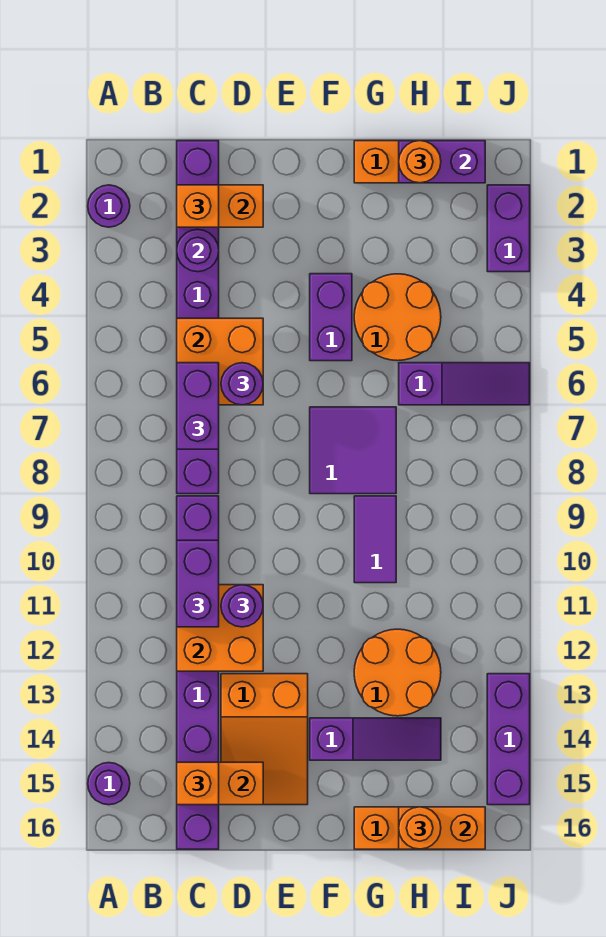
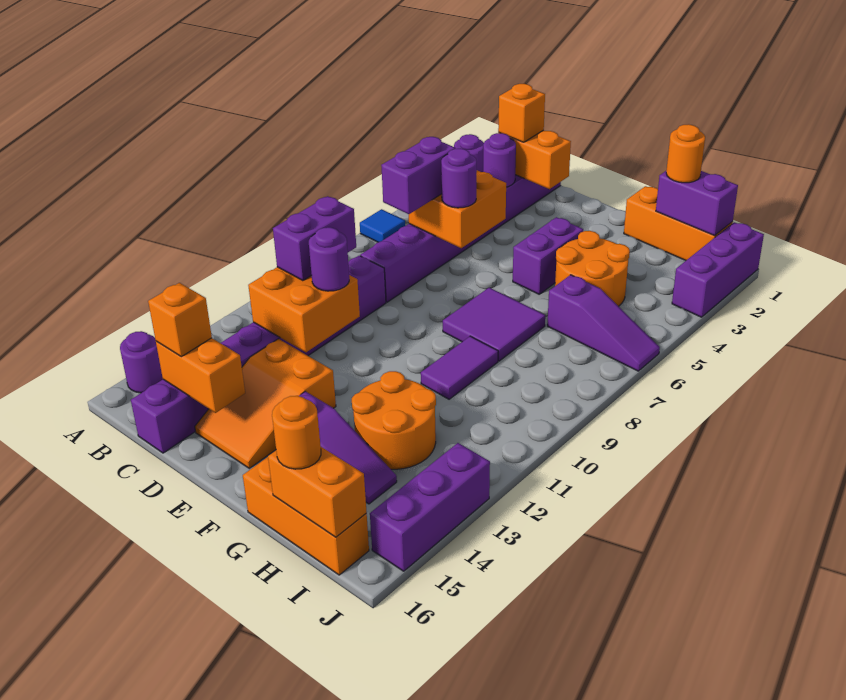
none -> blue 1x1 tile [360,209,405,242]
purple 1x2 brick [487,185,530,272] -> purple 1x3 brick [672,222,764,317]

